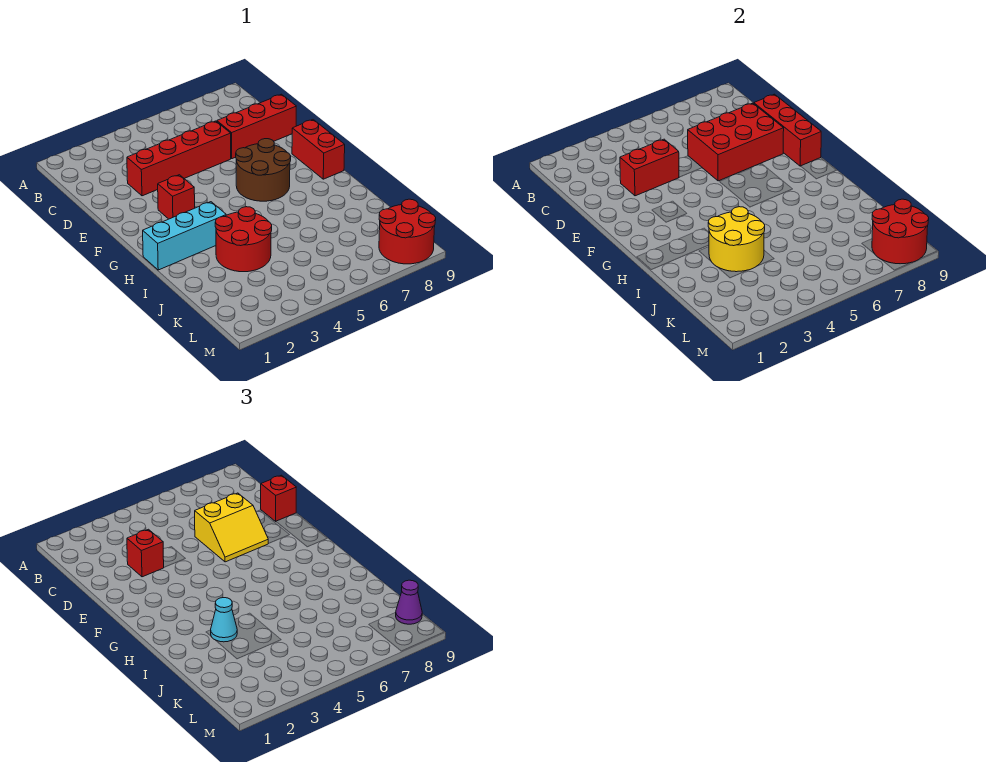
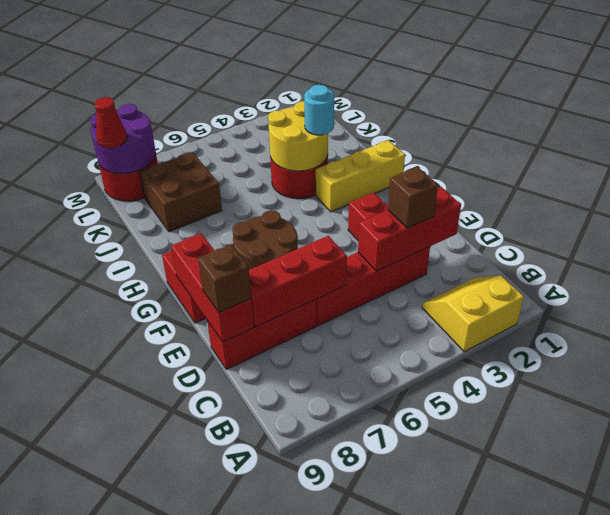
red 1x2 brick [620,139,679,196] -> red 1x3 brick [358,187,461,271]
red 1x1 brick [127,529,164,577] -> brown 1x1 brick [388,167,438,228]
red 2x3 brick [688,103,784,181] -> red 1x3 brick [249,236,347,327]
yellow 2x2 slope [195,493,269,562] -> yellow 2x2 slope moved to [422,275,524,352]
red 1x1 brick [261,475,296,521] -> brown 1x1 brick [198,244,251,313]
cyan 1x3 brick [143,202,226,270] -> yellow 1x3 brick [316,140,405,212]
cyan 1x1 cone [211,598,237,642] -> cyan 1x1 round brick [304,85,334,135]
none -> brown 2x2 brick [140,152,222,232]
red 2x2 round brick [872,199,929,264] -> purple 2x2 round brick [91,104,156,174]
purple 1x1 cone [396,580,422,624] -> red 1x1 cone [95,97,127,148]

